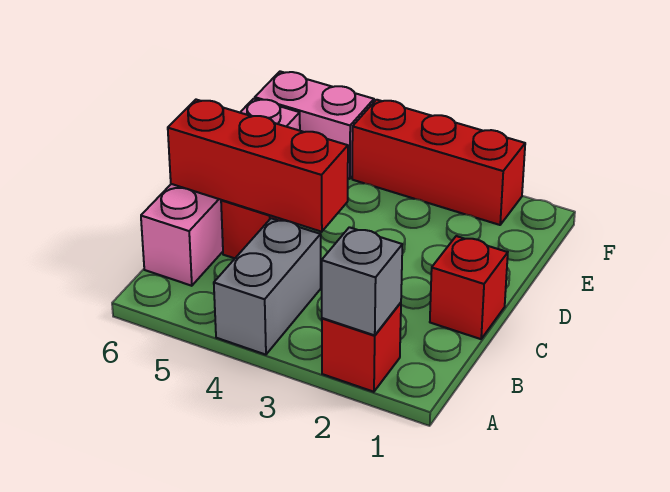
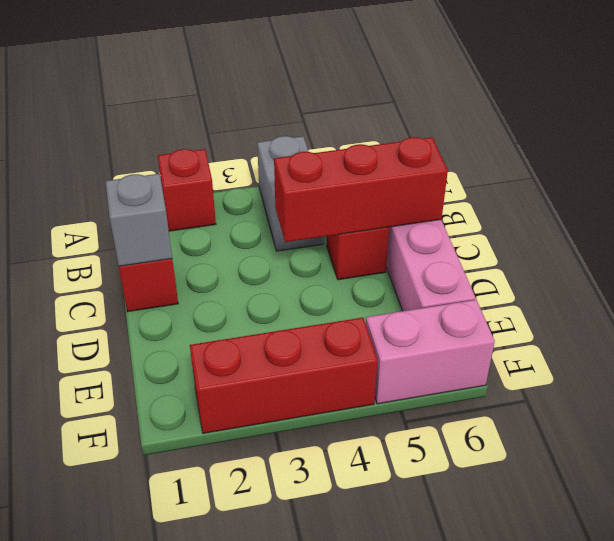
grey 1x1 brick [322,227,402,335] -> grey 1x1 brick moved to [106,174,172,266]

